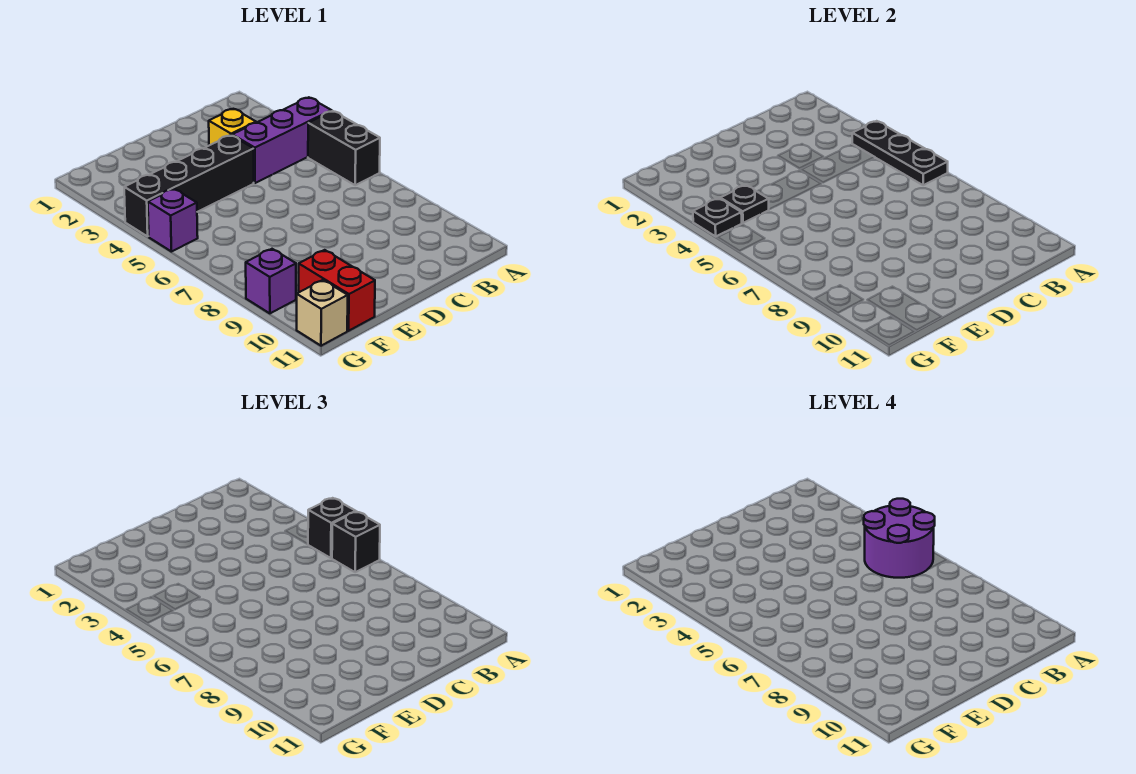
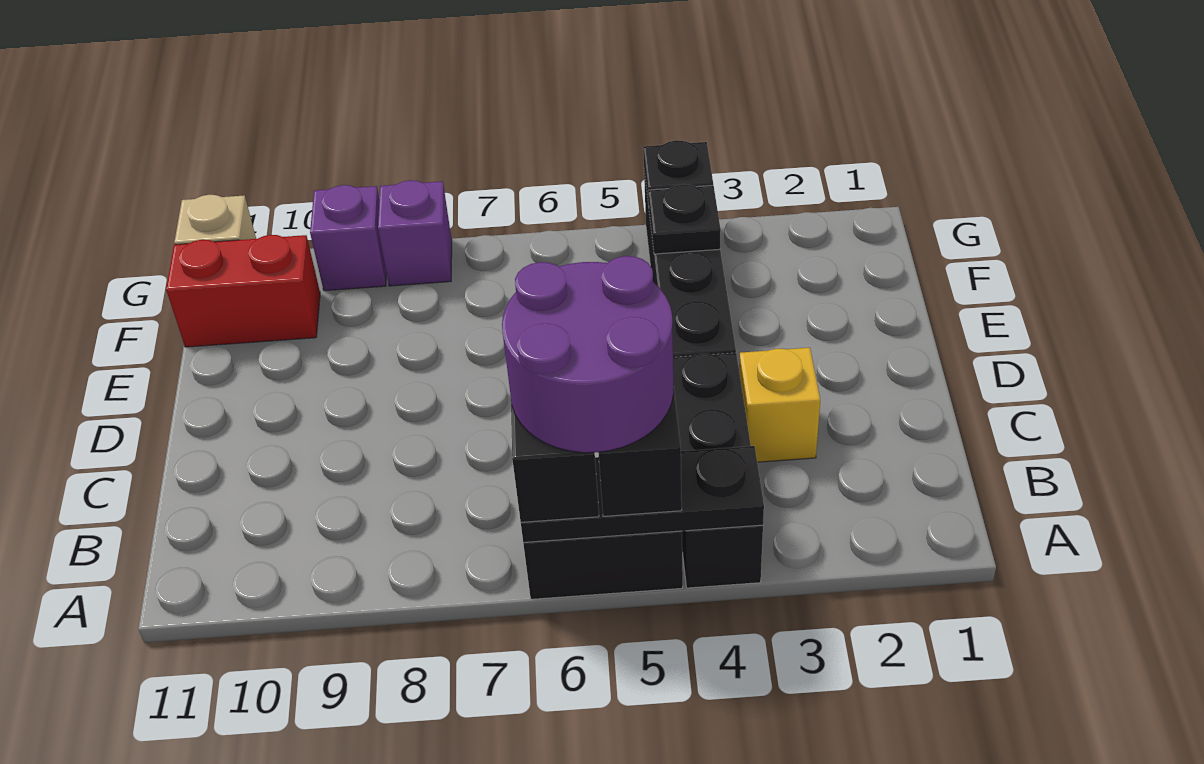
purple 1x3 brick [232,97,332,183] -> black 1x3 brick [673,353,763,588]
purple 1x1 brick [148,189,198,252] -> purple 1x1 brick moved to [378,180,452,286]

